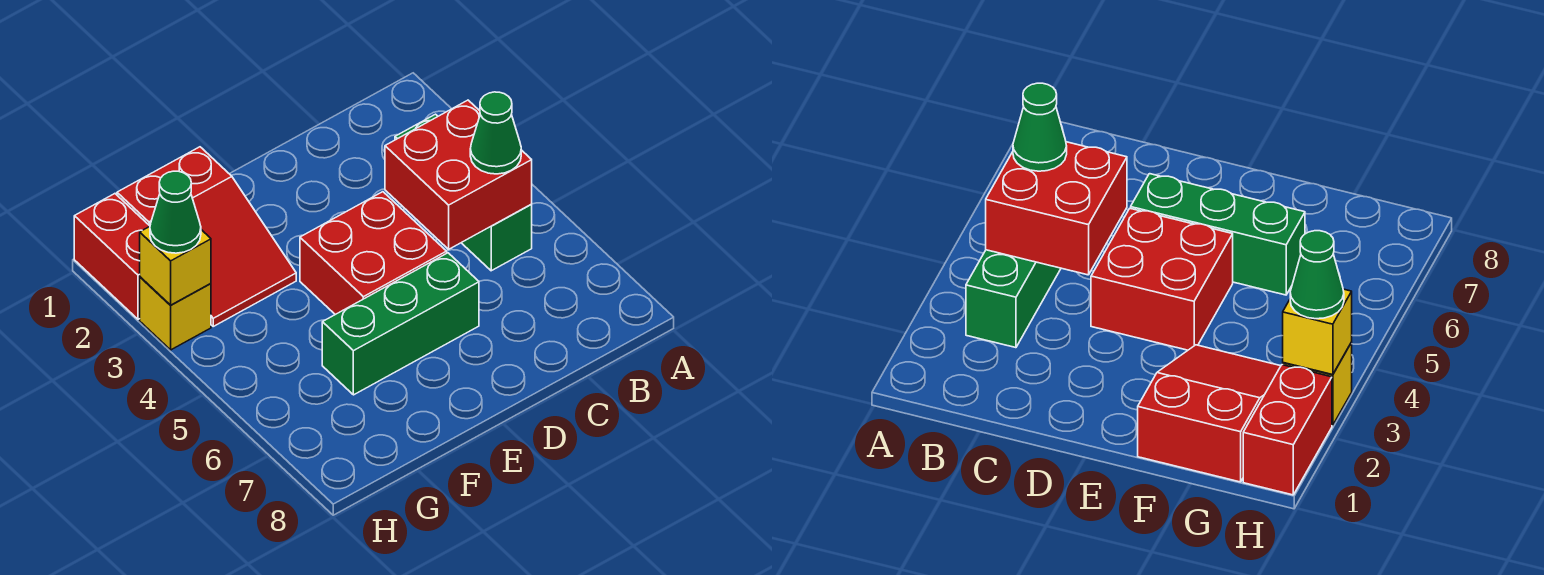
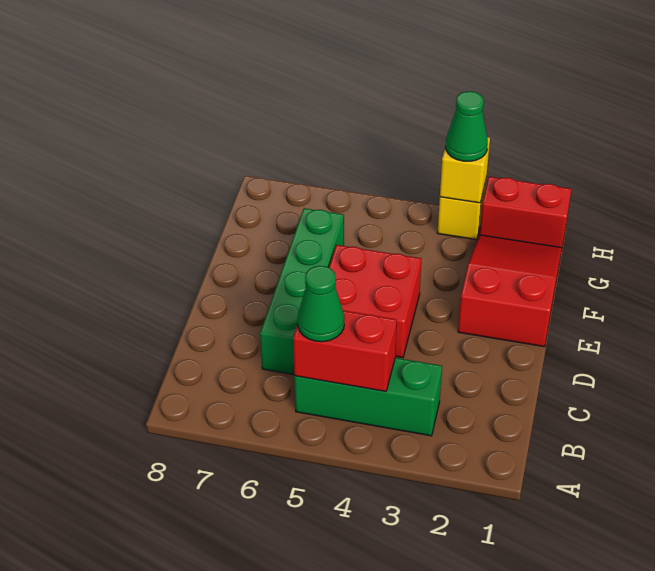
red 2x2 brick [385,100,532,249] -> red 1x2 brick [293,311,397,391]
green 1x3 brick [322,253,479,395] -> green 1x4 brick [260,208,344,375]
red 2x3 slope [117,147,296,326] -> red 2x3 slope turned to [458,235,562,347]

